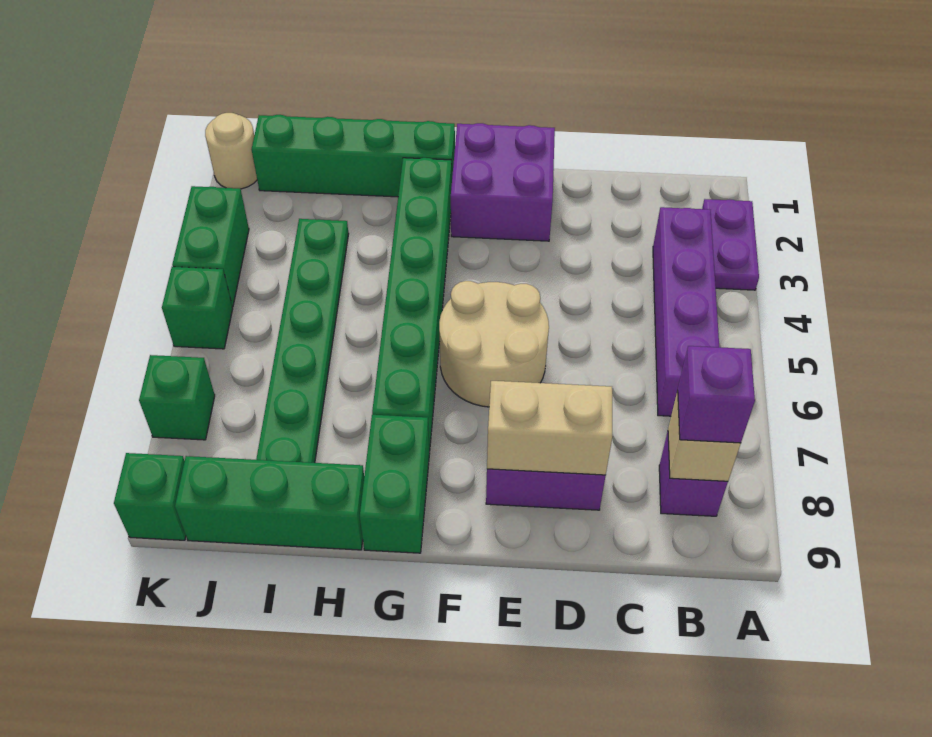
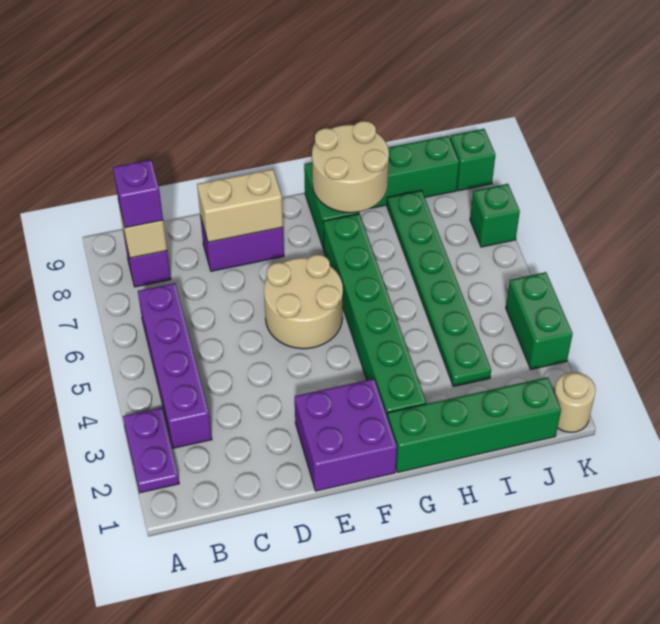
none -> tan 2x2 round brick [312,121,389,213]
green 1x1 brick [162,267,233,349] -> none

